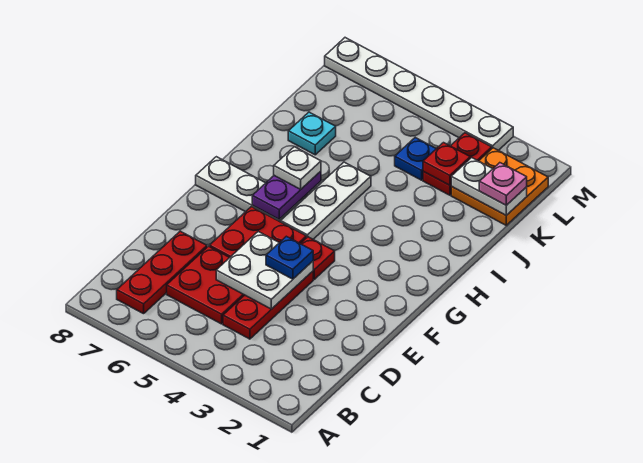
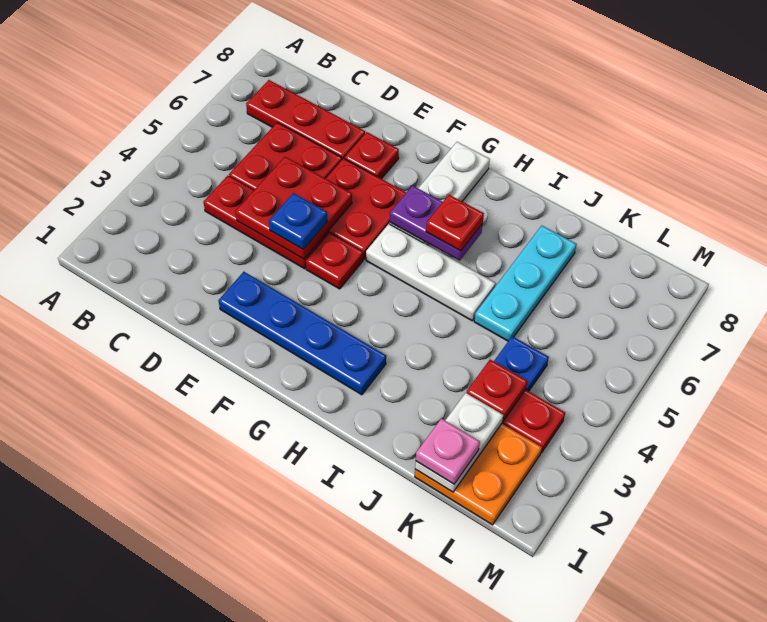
white 2x2 plate [216,232,313,309] -> red 2x2 plate [235,157,352,259]
none -> blue 1x4 plate [218,272,386,395]
none -> red 1x1 plate [345,132,399,179]
white 1x1 plate [274,147,321,190] -> red 1x1 plate [426,195,484,251]
cyan 1x1 plate [288,112,336,155] -> cyan 1x3 plate [474,226,577,341]
white 1x6 plate [325,38,513,150] -> none

